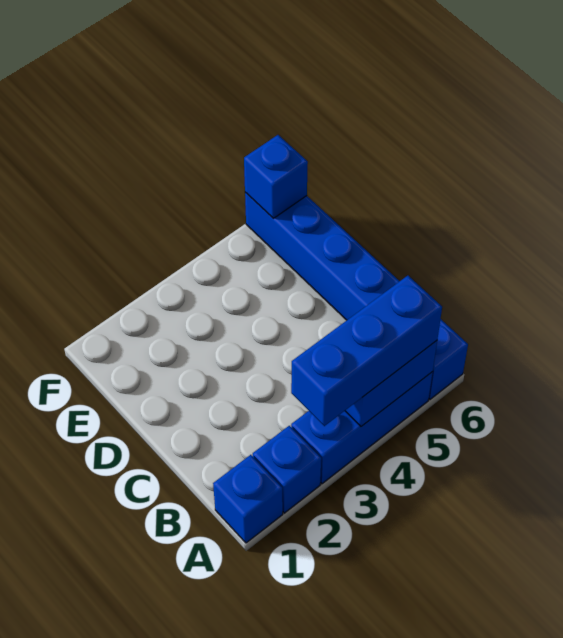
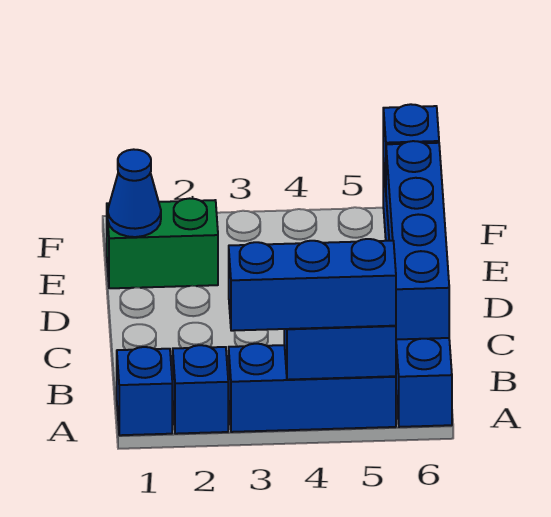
none -> blue 1x4 brick [386,141,449,340]
none -> green 1x2 brick [107,198,218,288]
none -> blue 1x1 cone [108,149,161,237]

